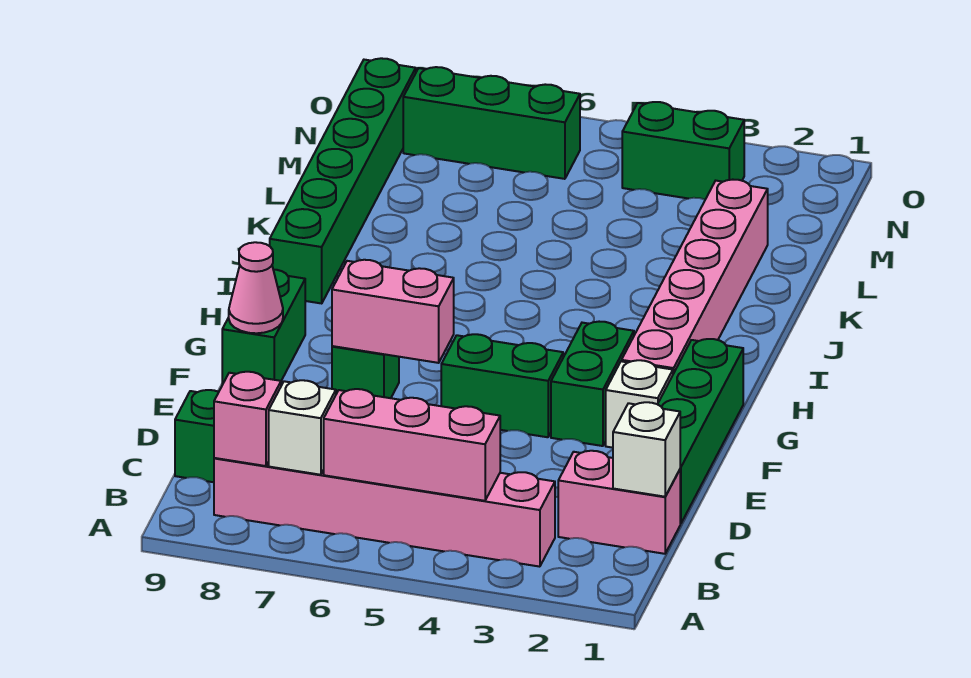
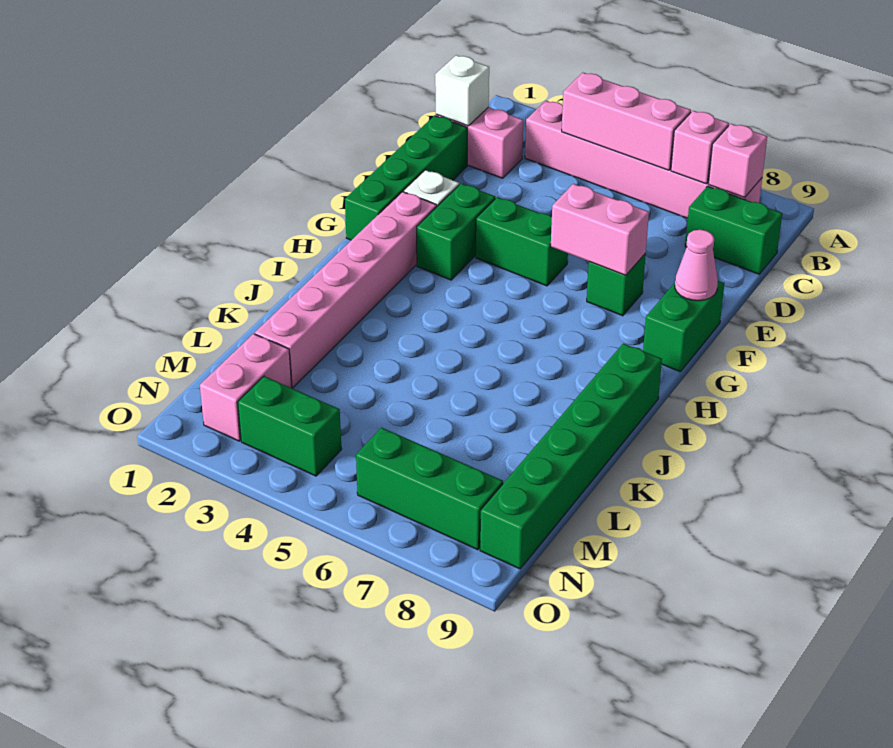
white 1x1 brick [269,380,336,475] -> pink 1x1 brick [671,111,729,184]
none -> pink 1x2 brick [200,334,292,441]

